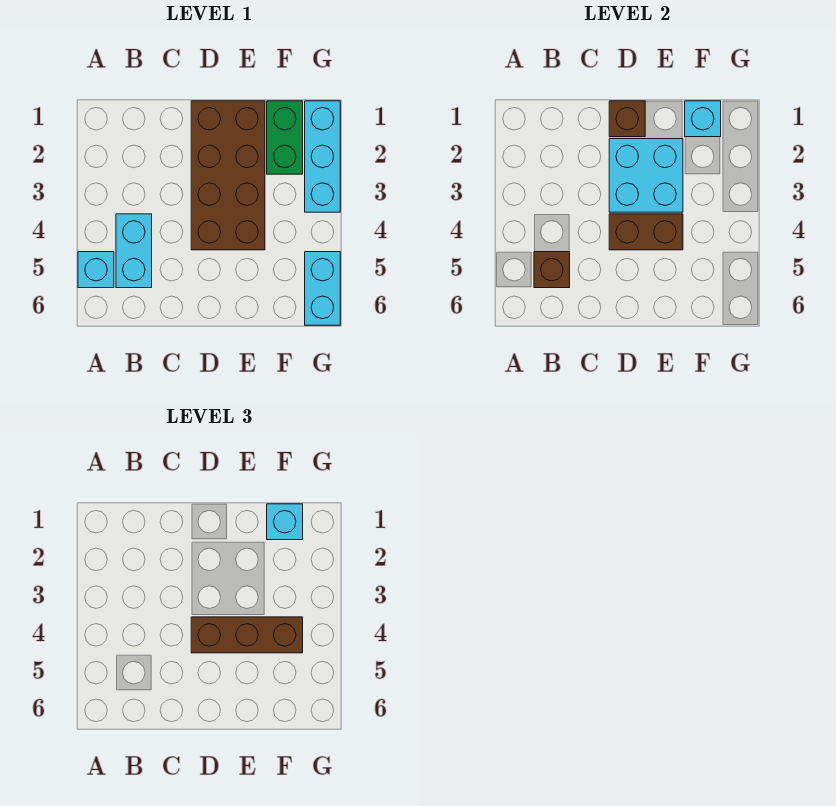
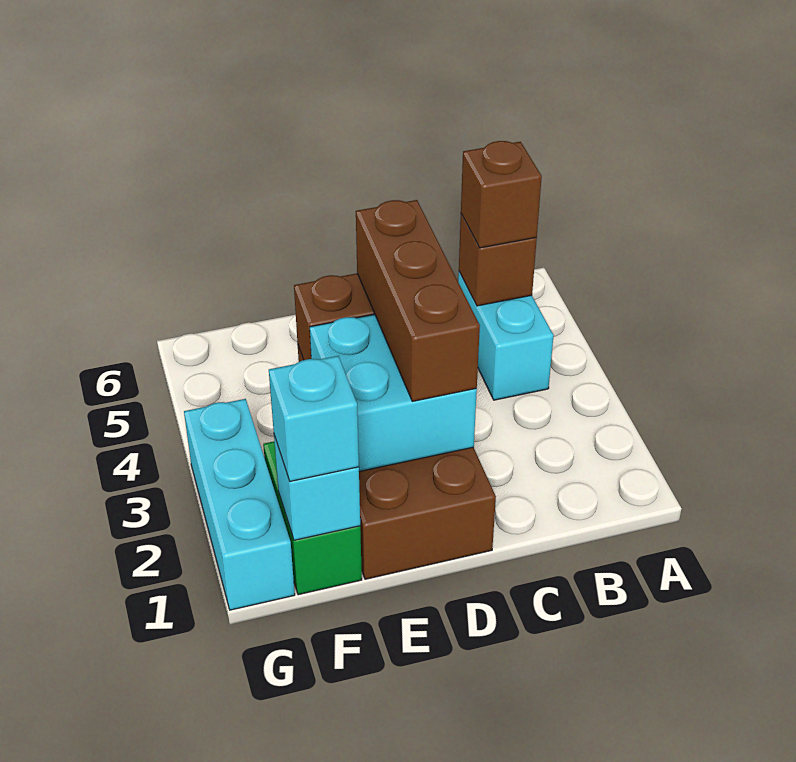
cyan 1x1 brick [78,252,114,288] -> none
brown 1x1 brick [609,101,645,137] -> brown 1x1 brick moved to [461,141,542,248]
brown 1x3 brick [191,617,303,653] -> brown 1x3 brick turned to [356,200,480,401]
cyan 1x2 brick [305,252,340,325] -> none

